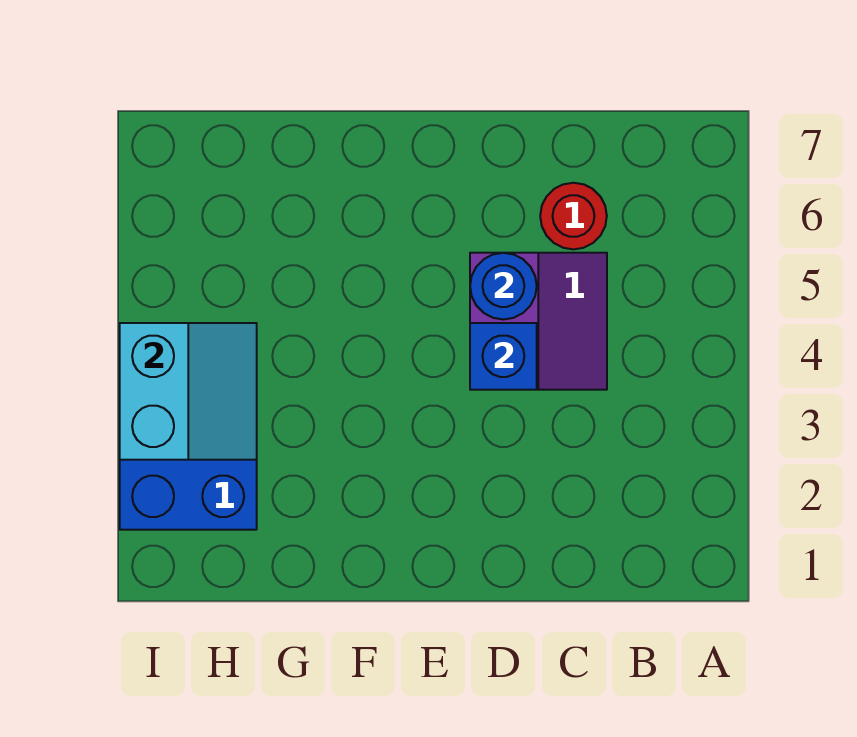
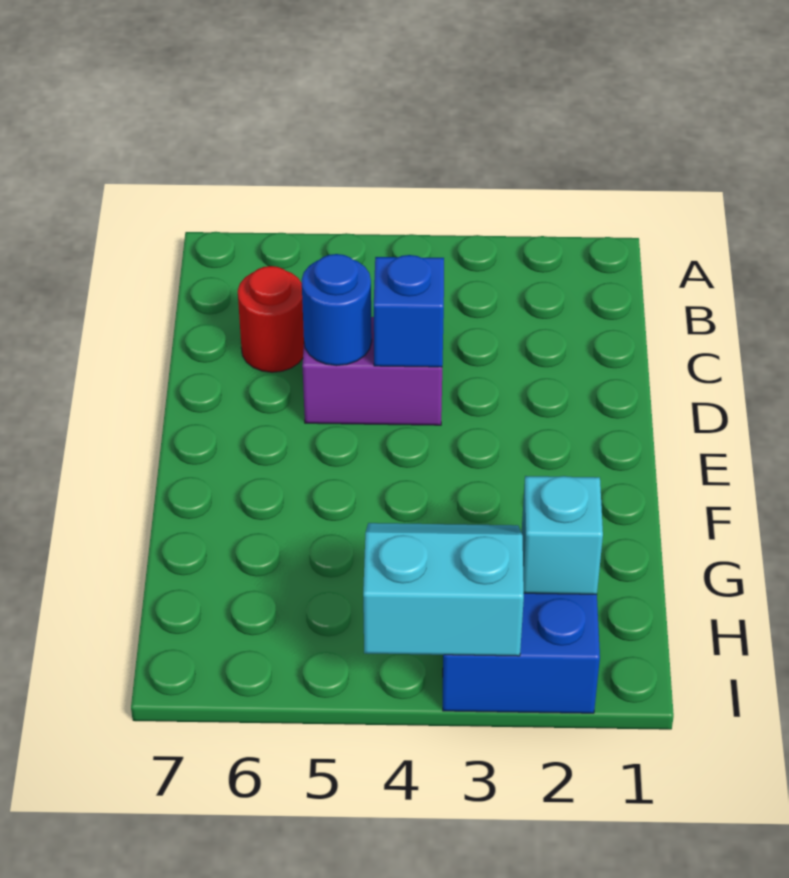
none -> cyan 1x1 brick [522,476,603,594]

